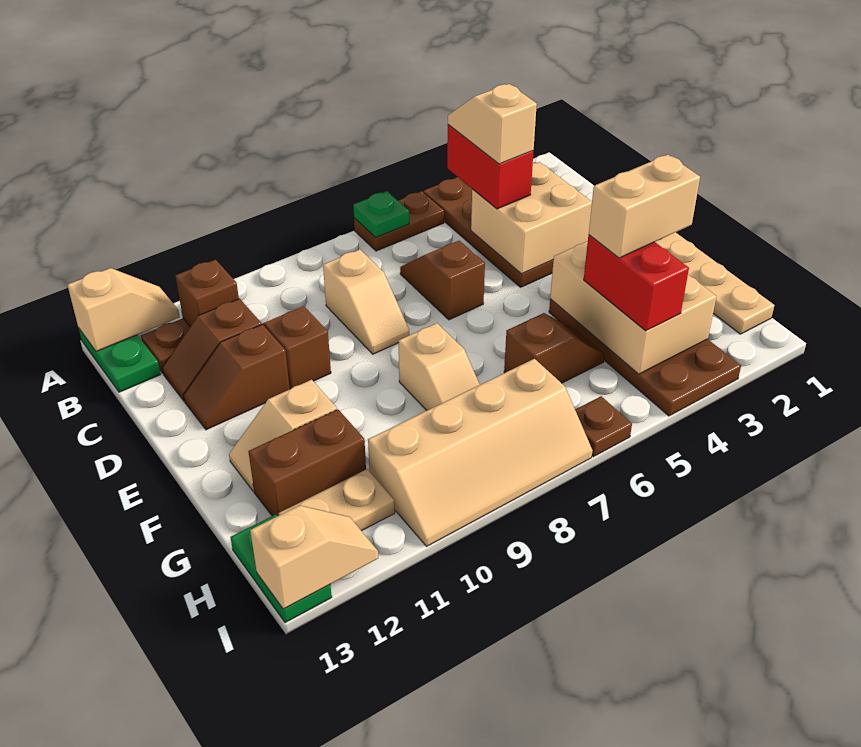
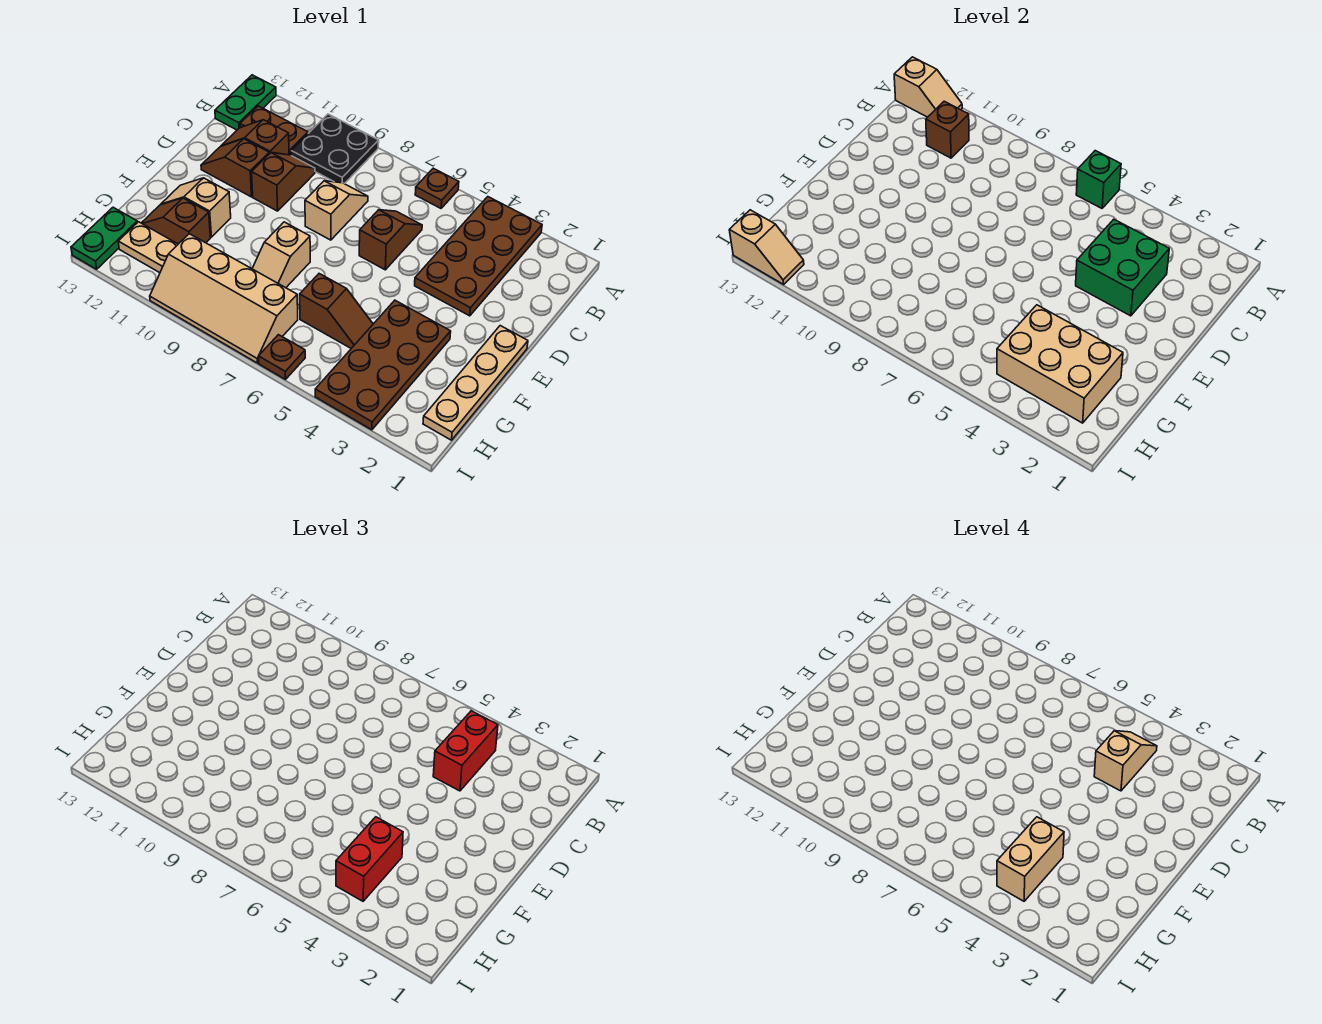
brown 1x2 plate [354,191,444,251] -> brown 1x1 plate [415,168,459,208]
green 1x1 plate [353,191,409,238] -> green 1x1 brick [1076,151,1121,208]
none -> black 2x2 plate [291,114,379,184]
tan 2x2 brick [471,162,592,274] -> green 2x2 brick [1076,219,1169,316]
tan 1x2 slope [323,249,409,354] -> tan 1x2 slope turned to [305,181,368,240]
tan 2x3 brick [550,241,717,374] -> tan 2x3 brick turned to [997,305,1123,423]
tan 1x2 brick [589,155,700,258] -> tan 1x2 brick turned to [997,817,1064,901]
brown 1x2 brick [248,409,366,516] -> brown 1x2 slope [142,198,211,244]

